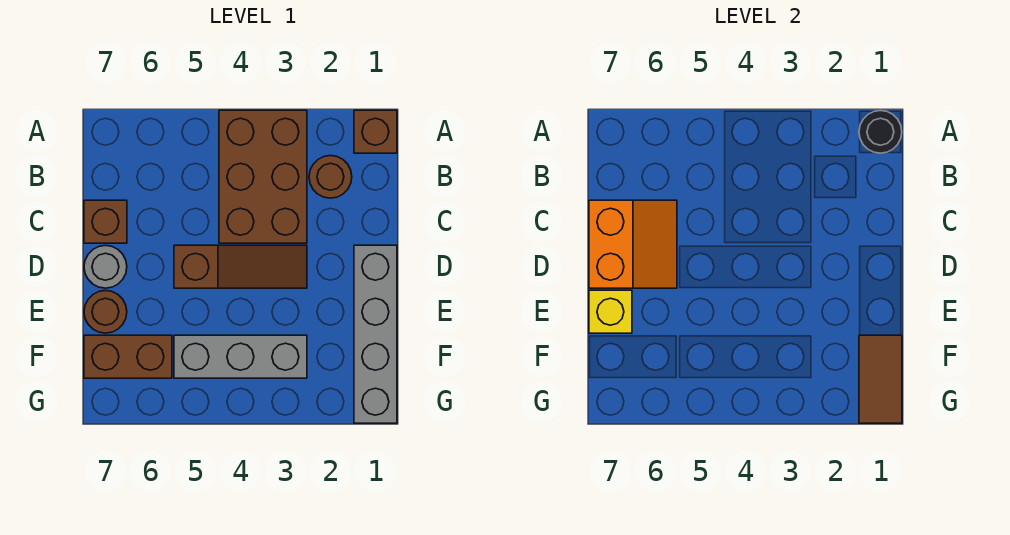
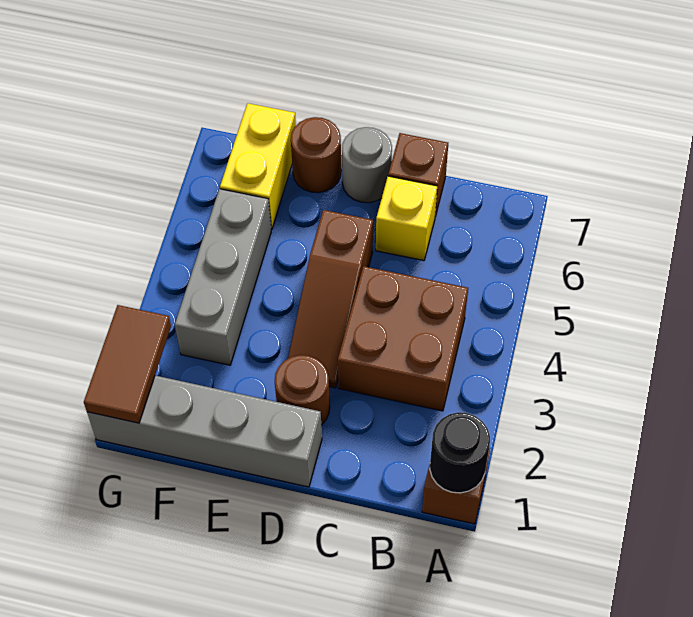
brown 2x3 brick [219,110,307,243] -> brown 2x2 brick [338,266,468,411]
brown 1x1 round brick [309,156,352,198] -> brown 1x1 round brick moved to [275,355,330,425]
orange 2x2 slope [589,200,677,288] -> none
yellow 1x1 brick [589,290,632,333] -> yellow 1x1 brick moved to [376,176,437,261]
brown 1x2 tile [859,335,902,423] -> brown 1x2 tile turned to [84,305,171,423]
brown 1x2 brick [84,335,172,378] -> yellow 1x2 brick [220,103,296,229]

